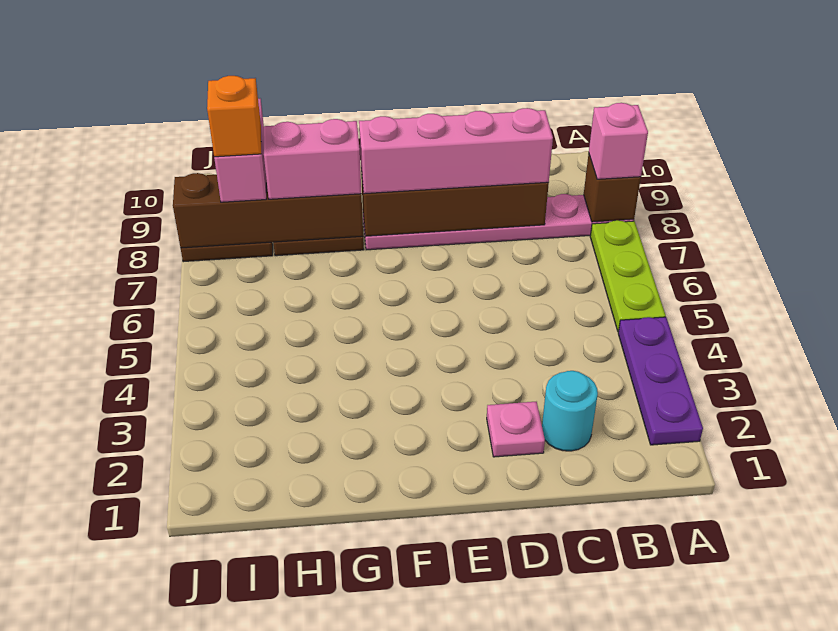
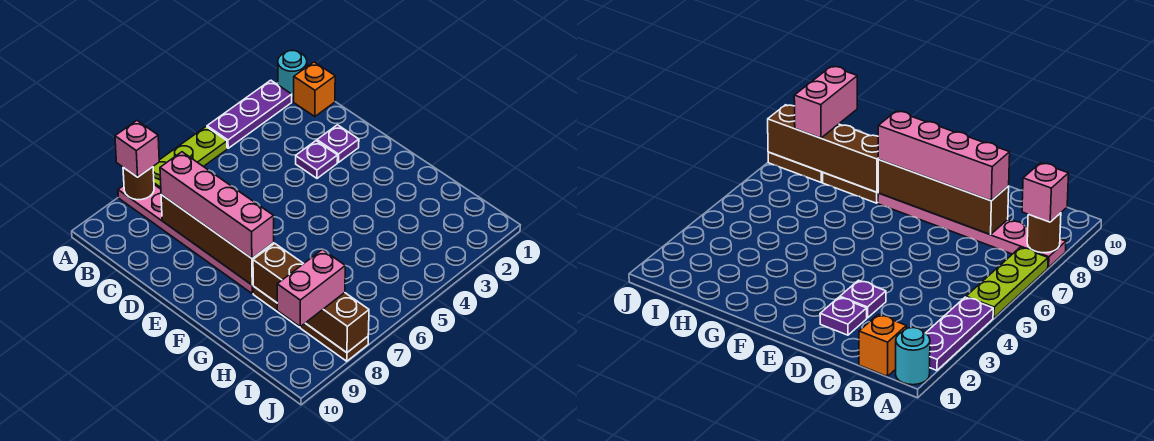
brown 1x1 brick [584,154,641,222] -> brown 1x1 round brick [123,167,154,200]
cyan 1x1 round brick [542,371,598,451] -> cyan 1x1 round brick moved to [278,51,307,98]
pink 1x1 plate [487,402,545,457] -> purple 1x1 plate [317,125,359,162]
none -> purple 1x1 plate [296,141,338,178]
pink 1x2 brick [263,119,361,199] -> none
orange 1x1 brick [207,76,261,157] -> orange 1x1 brick moved to [294,62,335,116]

